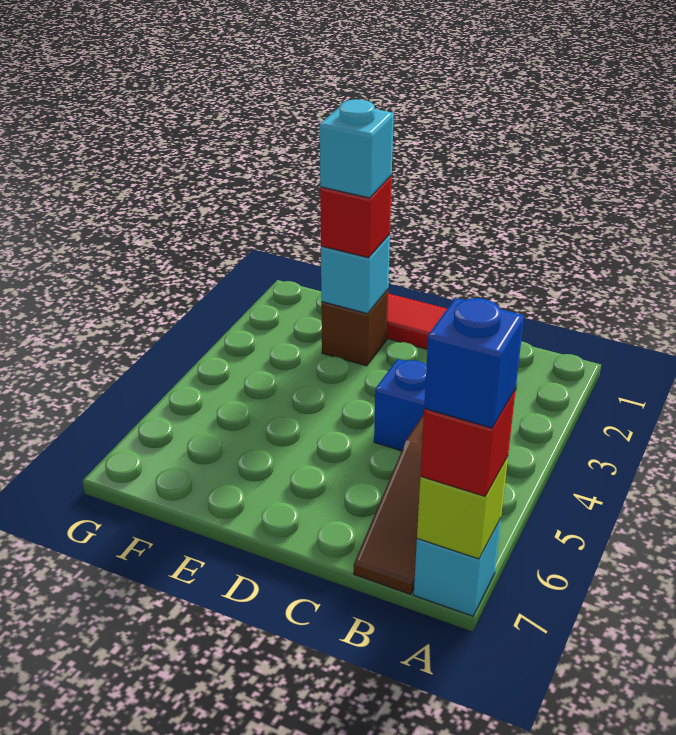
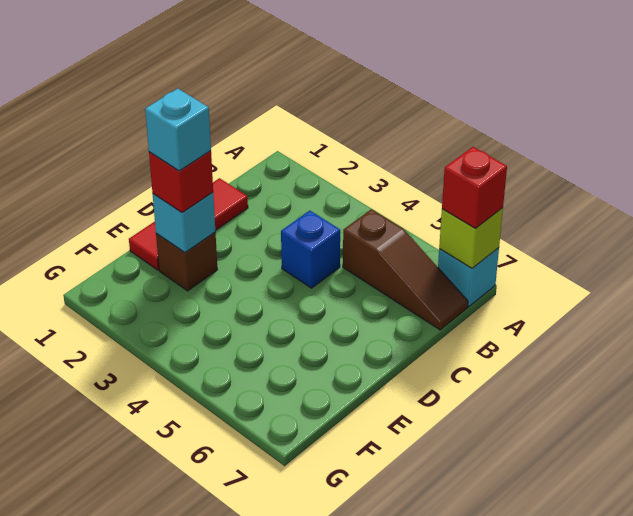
blue 1x1 brick [424,298,524,428] -> none

